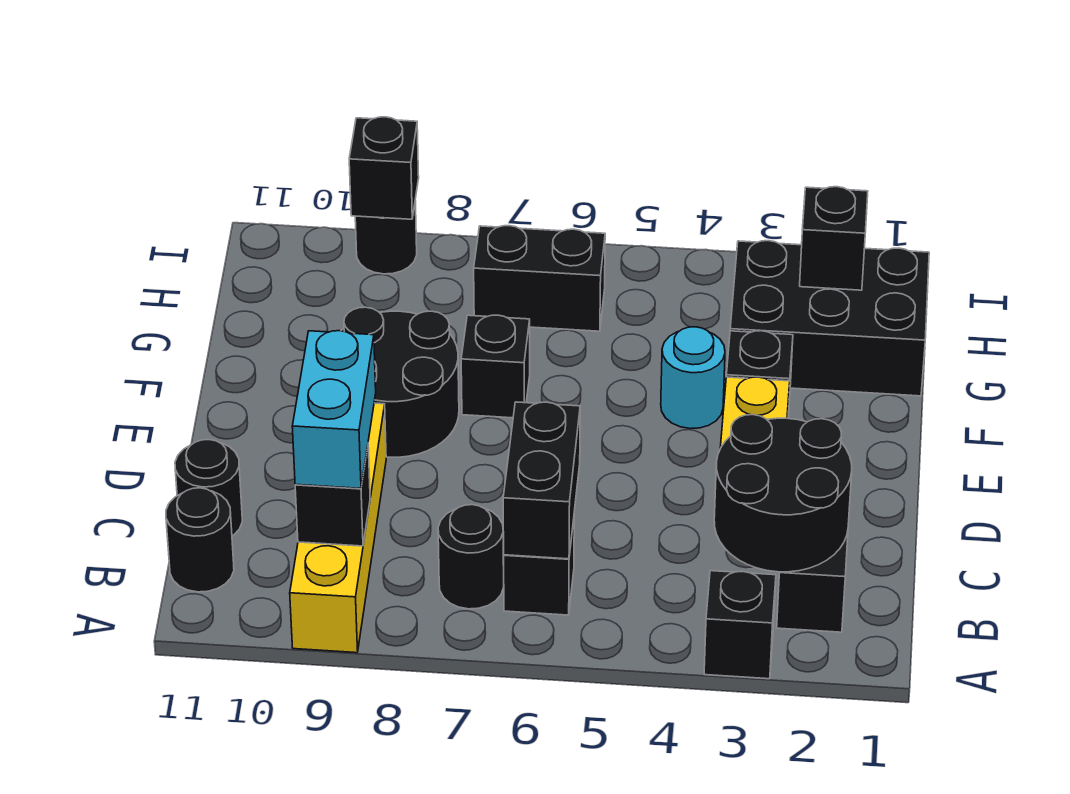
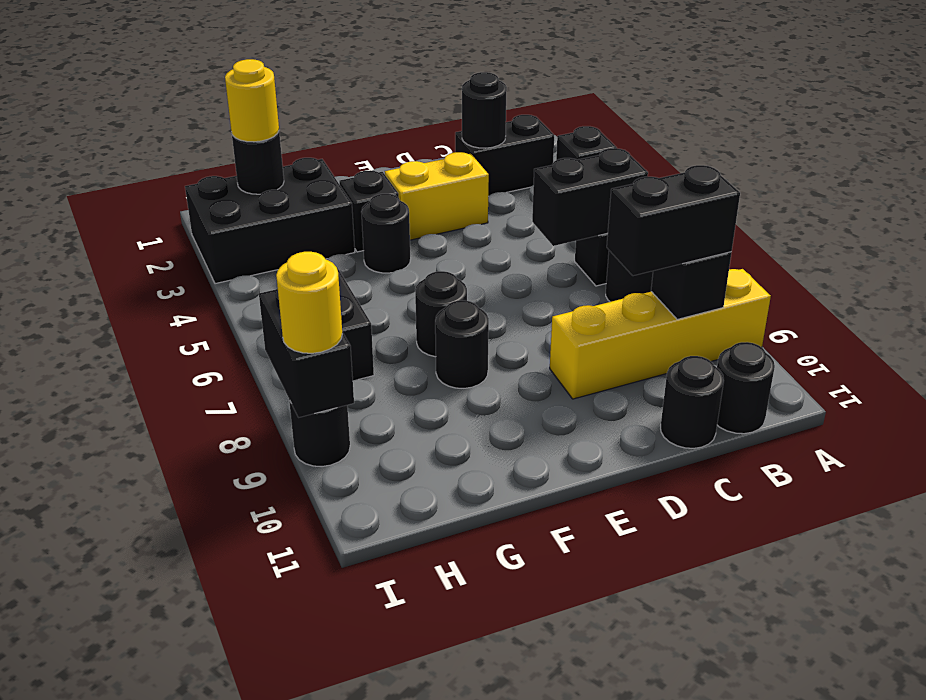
black 2x2 round brick [714,415,852,572] -> black 1x1 round brick [462,72,507,148]
cyan 1x2 brick [292,331,376,488] -> black 1x2 brick [607,165,740,276]
black 2x2 round brick [341,307,459,457] -> black 1x1 round brick [435,300,489,388]
cyan 1x1 round brick [661,327,725,429] -> black 1x1 round brick [361,194,411,273]
black 1x1 brick [461,315,530,418] -> black 1x1 round brick [415,271,467,357]
black 2x3 brick [730,241,929,396] -> black 2x3 brick turned to [185,158,355,284]
black 1x1 brick [800,187,868,290] -> black 1x1 round brick [232,132,284,194]
none -> yellow 1x1 round brick [225,59,279,142]
black 1x1 brick [349,117,419,219] -> black 1x2 brick [259,288,354,418]
none -> yellow 1x1 round brick [276,252,342,353]

